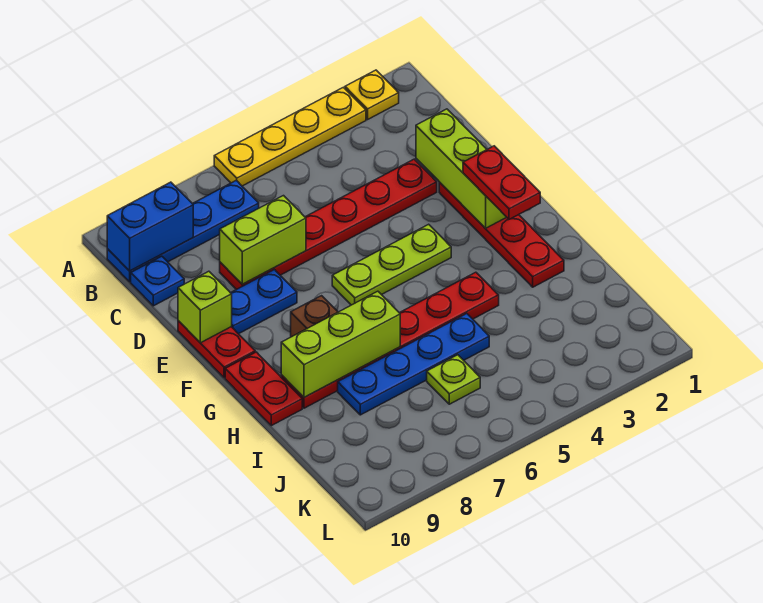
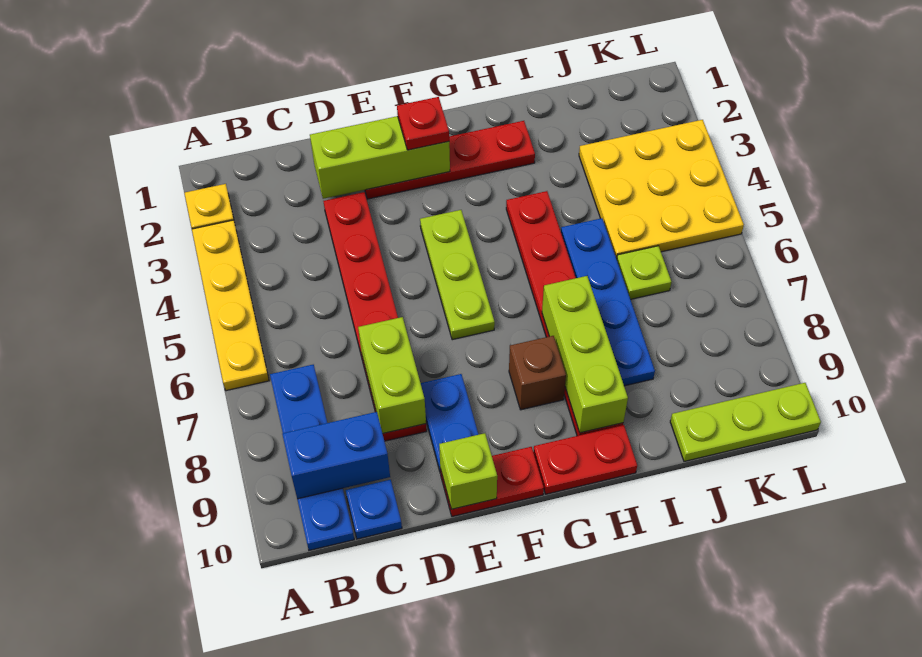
blue 1x2 brick [107,182,193,271] -> blue 1x2 brick turned to [282,412,390,499]
red 1x2 plate [463,146,540,219] -> red 1x1 plate [397,97,449,150]
none -> yellow 3x3 plate [579,120,744,259]
none -> lime 1x3 plate [670,383,821,461]

